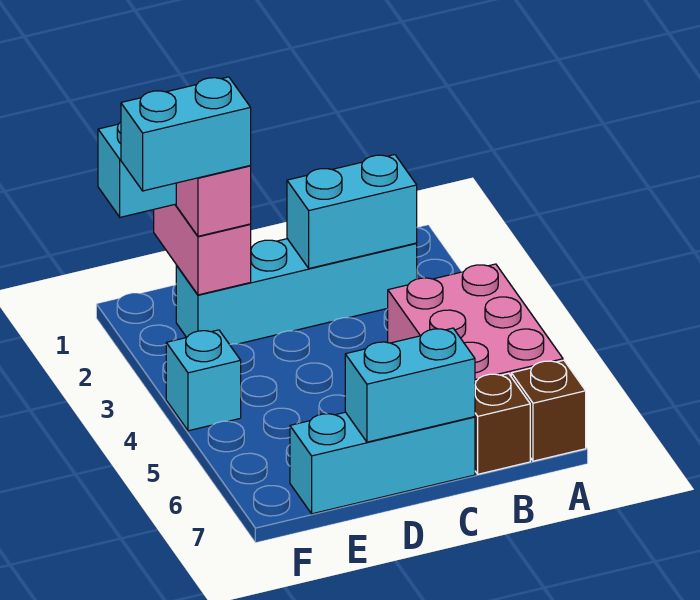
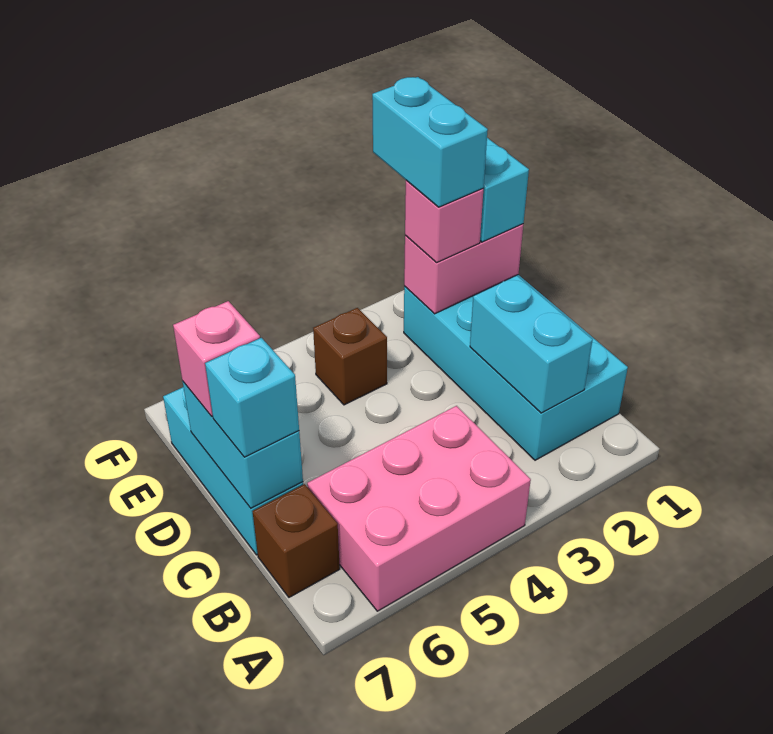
brown 1x1 brick [511,360,586,461] -> brown 1x1 brick moved to [313,308,387,405]
cyan 1x4 brick [176,239,417,345] -> cyan 2x4 brick [404,275,628,460]
none -> pink 1x1 brick [173,301,260,416]
cyan 1x1 brick [166,330,241,431] -> cyan 1x1 brick moved to [205,338,299,457]

